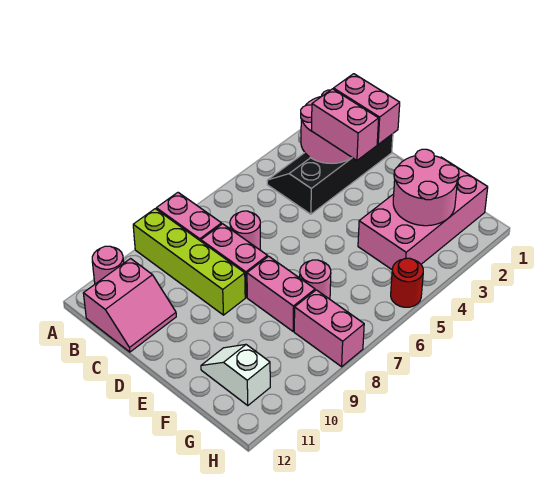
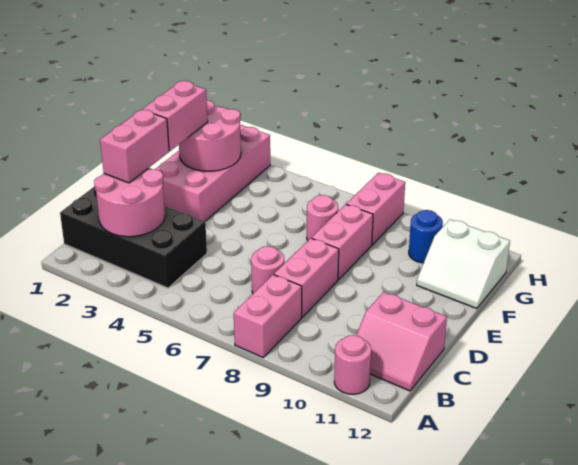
lime 1x4 brick [133,209,245,315] -> none
black 2x4 slope [267,134,393,214] -> black 2x4 brick [60,186,207,288]
pink 2x2 slope [83,259,176,352] -> pink 2x2 slope turned to [356,292,447,391]
pink 1x2 brick [311,89,379,160] -> pink 1x2 brick moved to [142,81,208,151]
pink 2x4 brick [358,157,488,269] -> pink 2x4 brick turned to [155,125,270,222]
white 1x2 slope [201,344,270,405] -> white 2x2 slope [417,219,510,308]
none -> blue 1x1 round brick [409,210,443,263]
red 1x1 round brick [391,258,423,307] -> none

